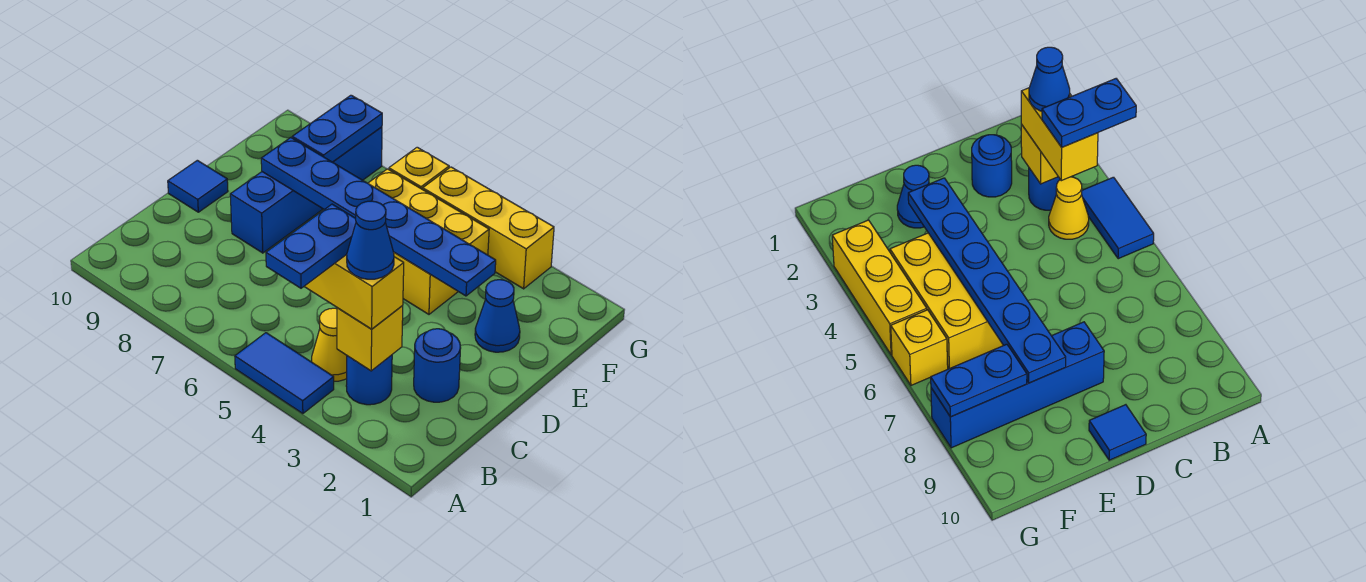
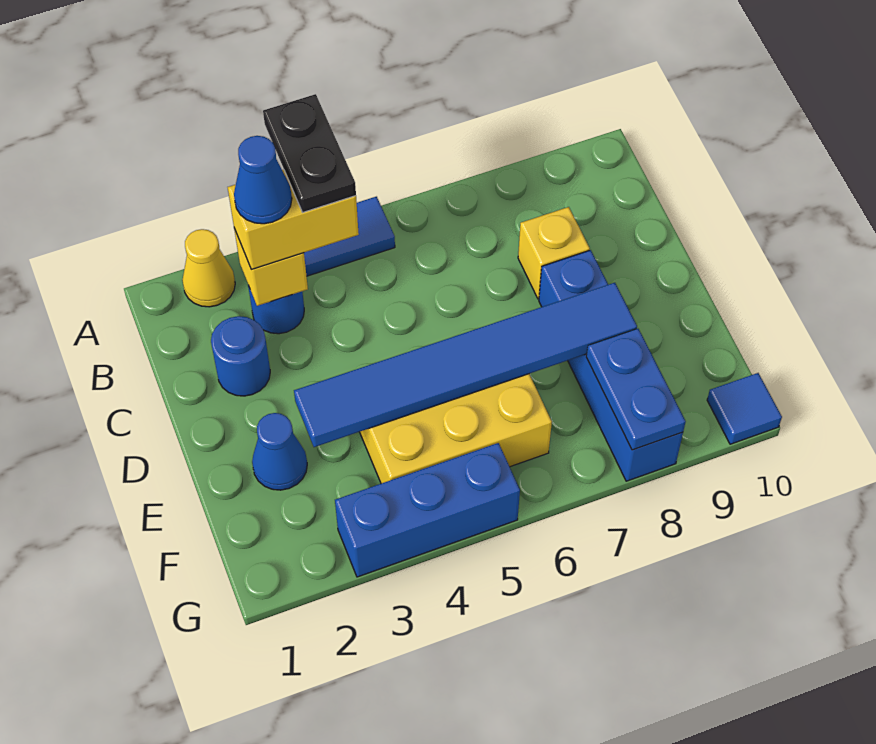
blue 1x2 plate [266,204,356,288] -> black 1x2 plate [263,94,356,212]
yellow 1x1 cone [312,308,347,381] -> yellow 1x1 cone moved to [182,229,235,307]
blue 1x1 tile [168,160,228,212] -> blue 1x1 tile moved to [707,373,782,444]
blue 1x6 plate [261,138,496,296] -> blue 1x6 tile [294,283,637,447]
yellow 1x3 brick [423,167,554,289] -> blue 1x3 brick [335,443,520,577]
yellow 1x1 brick [389,147,449,189] -> yellow 1x1 brick moved to [518,207,590,299]

